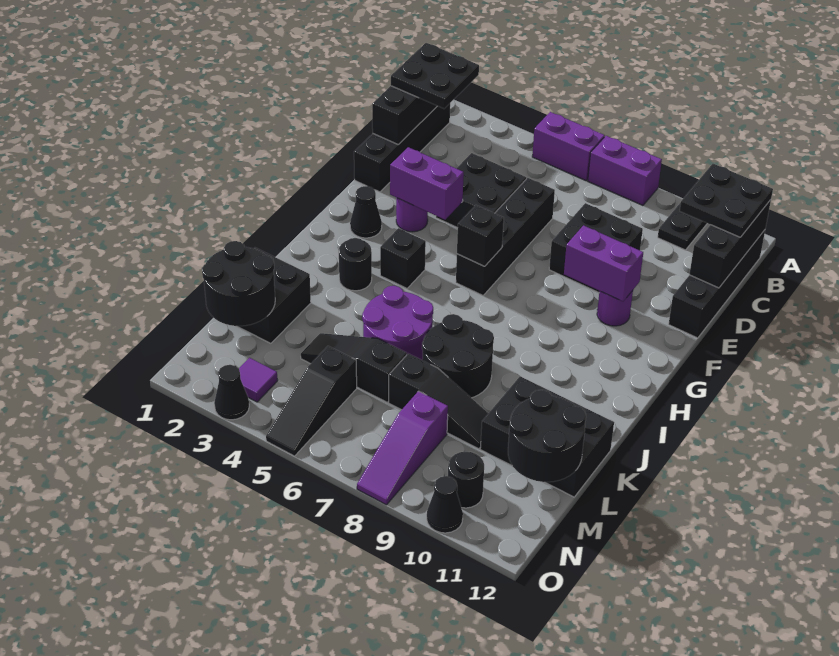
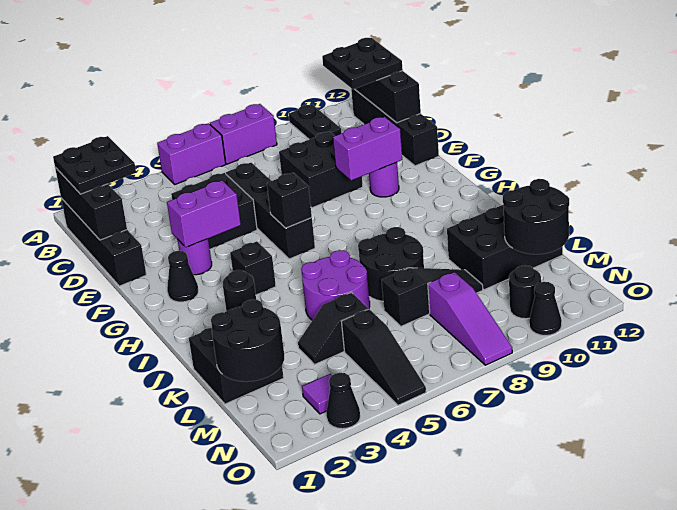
black 1x3 slope [301,333,407,402] -> black 1x2 slope [298,292,368,364]

